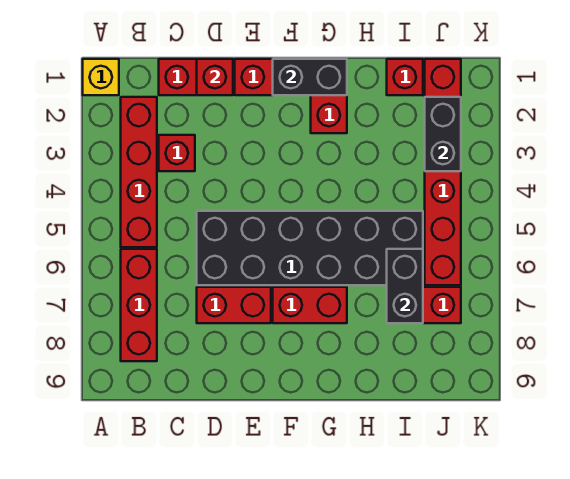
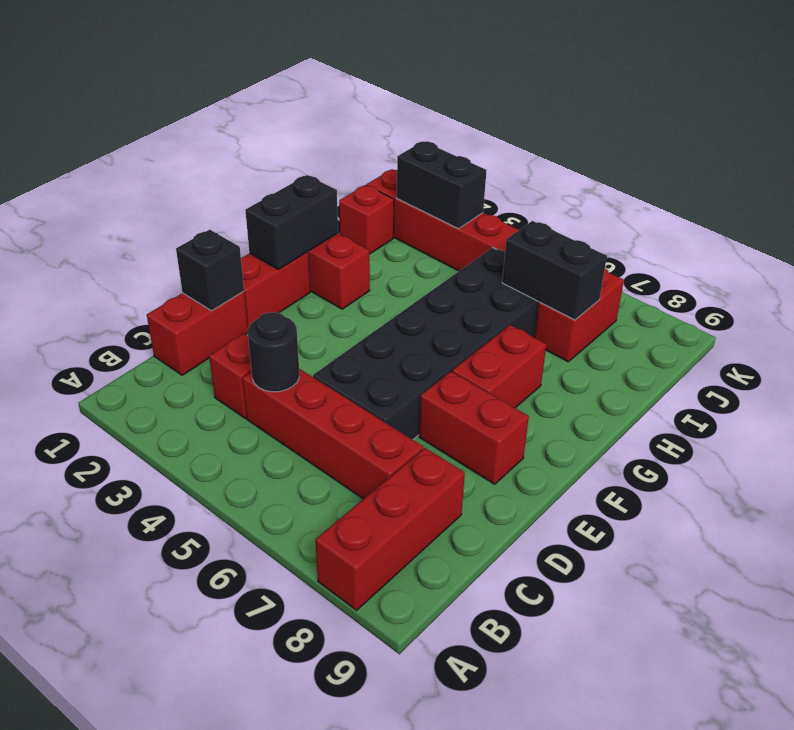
yellow 1x1 brick [83,59,119,95] -> none
red 1x4 brick [121,97,157,247] -> red 1x4 brick moved to [243,369,423,499]
red 1x3 brick [121,249,157,361] -> red 1x3 brick turned to [315,448,465,610]
none -> black 1x1 round brick [248,312,299,392]
red 1x1 brick [197,59,233,95] -> black 1x1 brick [176,230,244,311]
red 1x2 brick [197,287,271,323] -> red 1x2 brick turned to [419,372,529,484]

